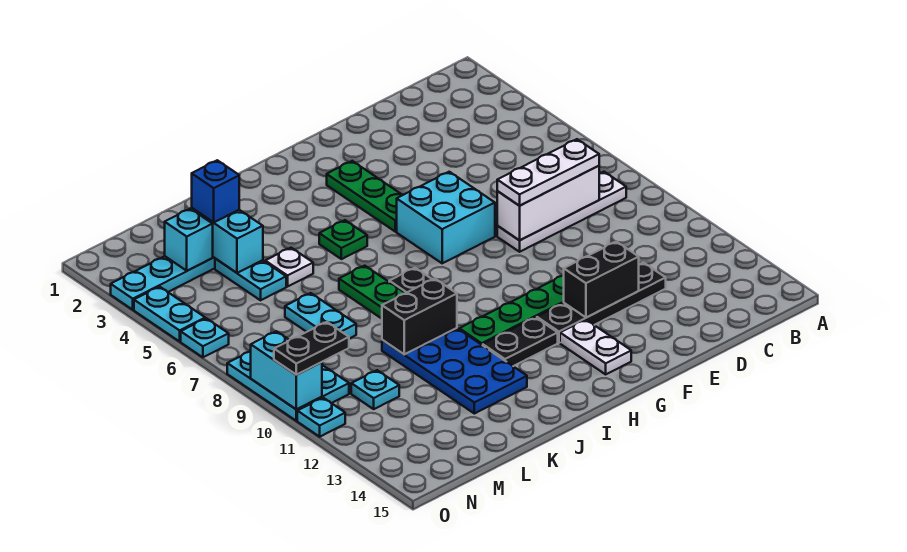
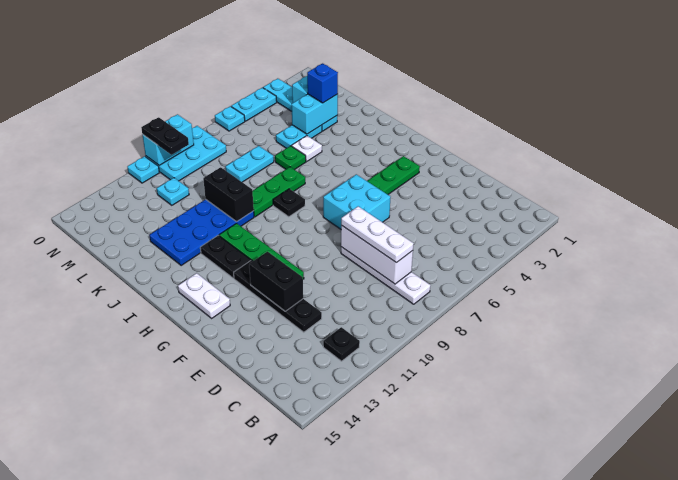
none -> black 1x1 plate [323,327,360,361]
white 1x2 plate [560,320,631,374] -> white 1x2 plate turned to [178,273,230,318]
green 1x1 plate [319,220,367,259] -> green 1x1 plate moved to [275,146,306,170]

